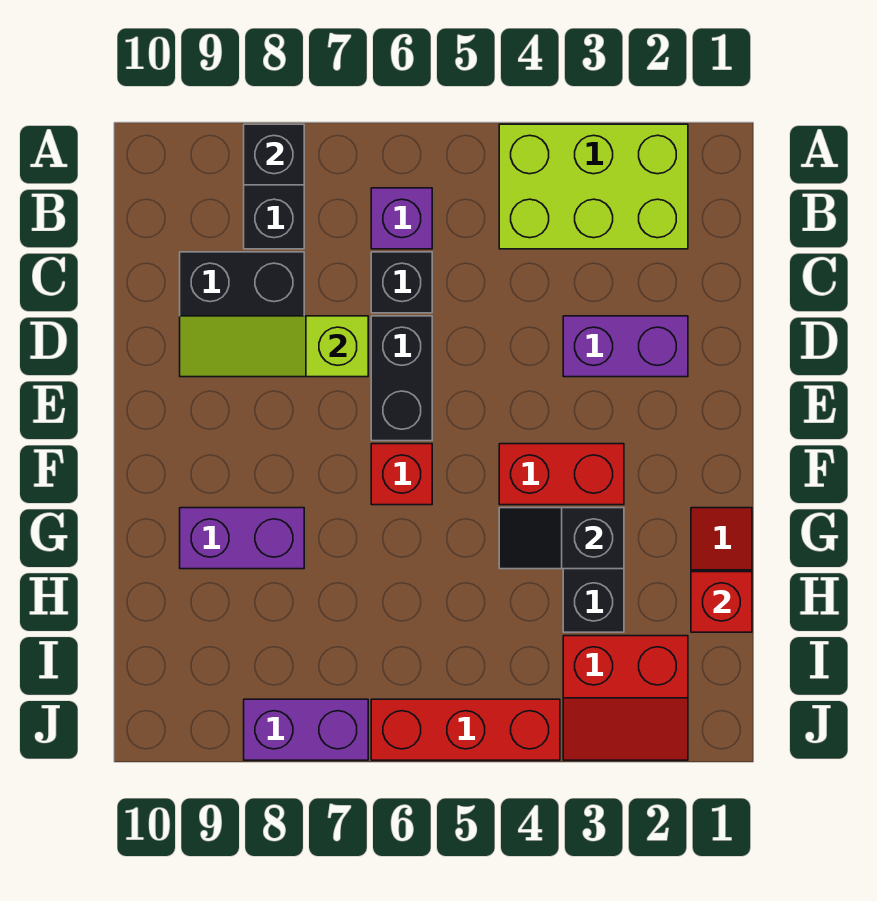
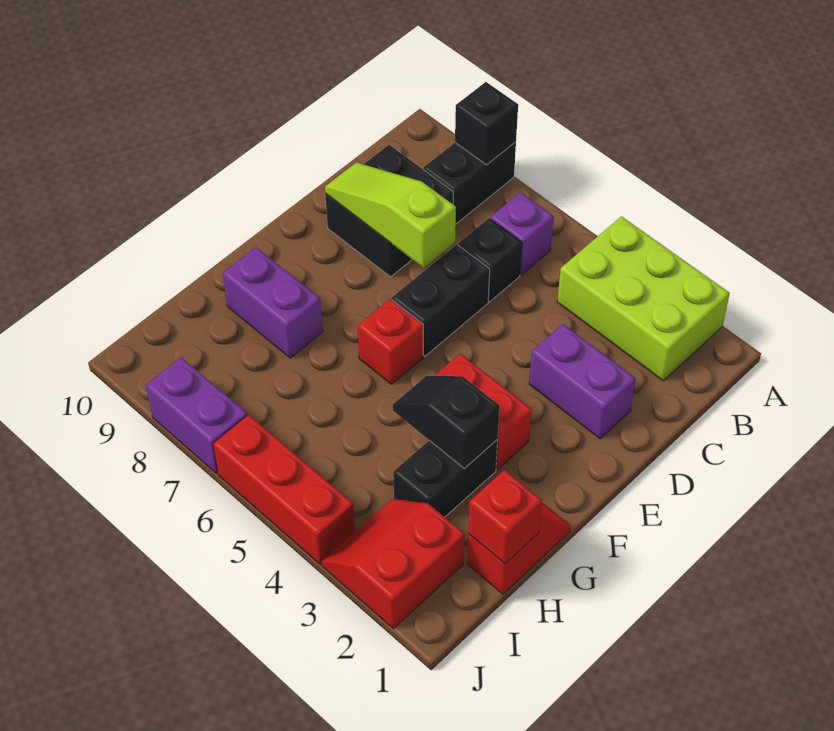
red 2x2 slope [563,636,688,760] -> red 2x2 slope turned to [322,499,465,629]

